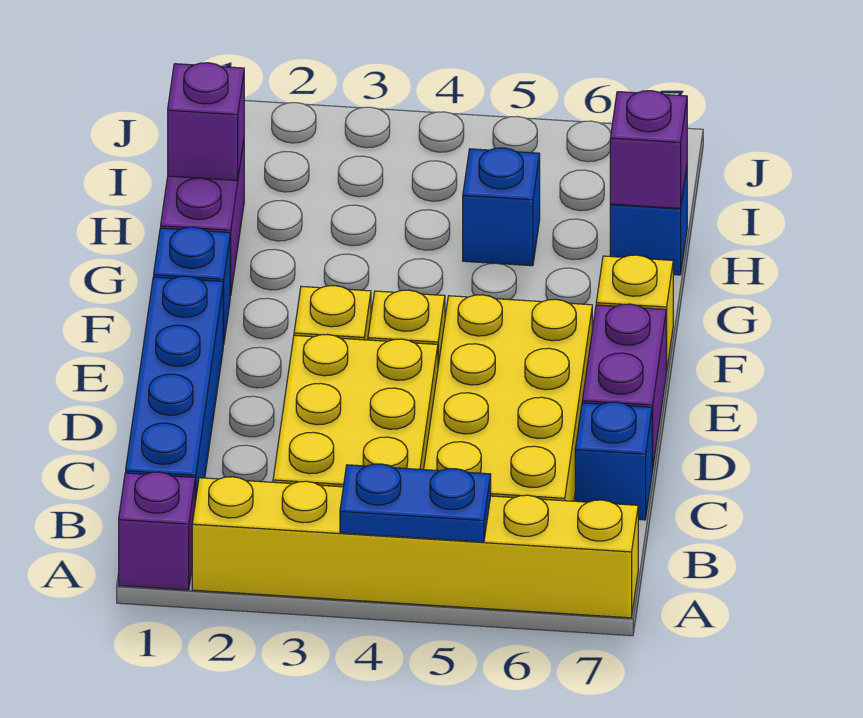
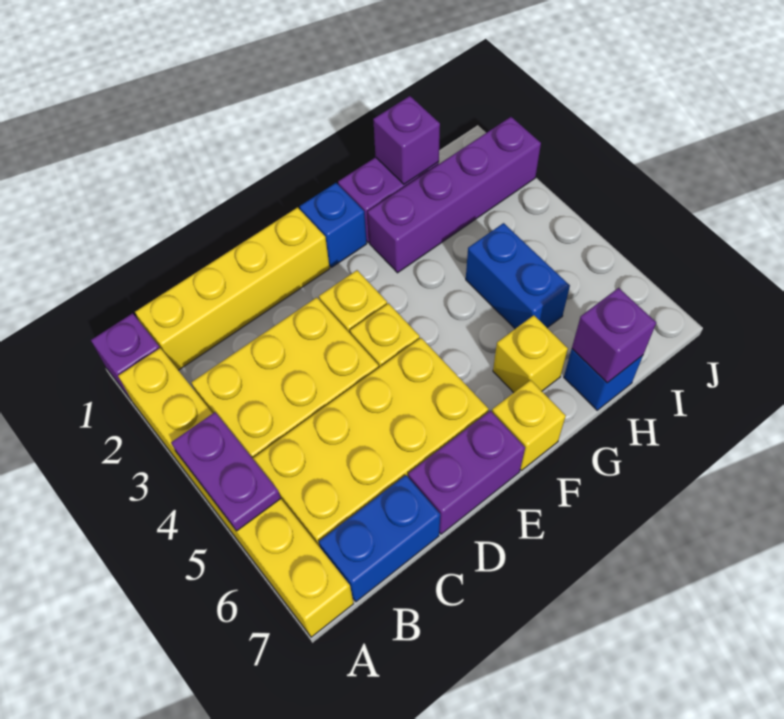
blue 1x2 plate [340,464,491,542] -> purple 1x2 plate [171,412,281,531]
blue 1x4 brick [126,276,223,502] -> yellow 1x4 brick [135,207,330,370]
blue 1x1 brick [575,402,652,520] -> blue 1x2 brick [319,475,440,602]
none -> purple 1x4 brick [368,117,541,273]
none -> yellow 1x1 brick [493,315,568,393]
blue 1x1 brick [463,148,540,266] -> blue 1x2 brick [466,223,570,329]

